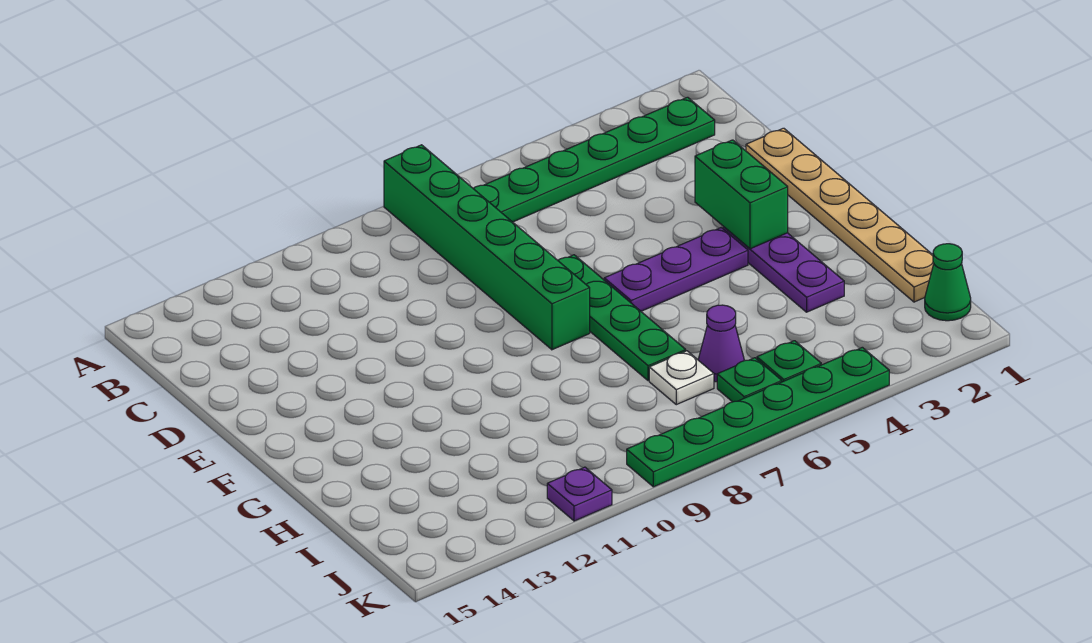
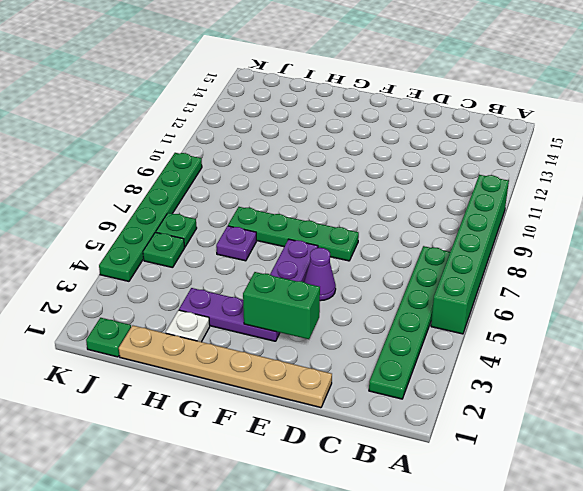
green 1x6 brick [384,145,590,350] -> green 1x6 brick turned to [431,175,509,334]
purple 1x1 cone [698,305,744,382] -> purple 1x1 cone moved to [304,248,336,301]
white 1x1 plate [649,351,714,405] -> white 1x1 plate moved to [166,310,210,342]
green 1x1 cone [925,244,971,321] -> green 1x1 plate [86,318,131,357]
purple 1x1 plate [547,467,612,521] -> purple 1x1 plate moved to [216,226,256,261]

